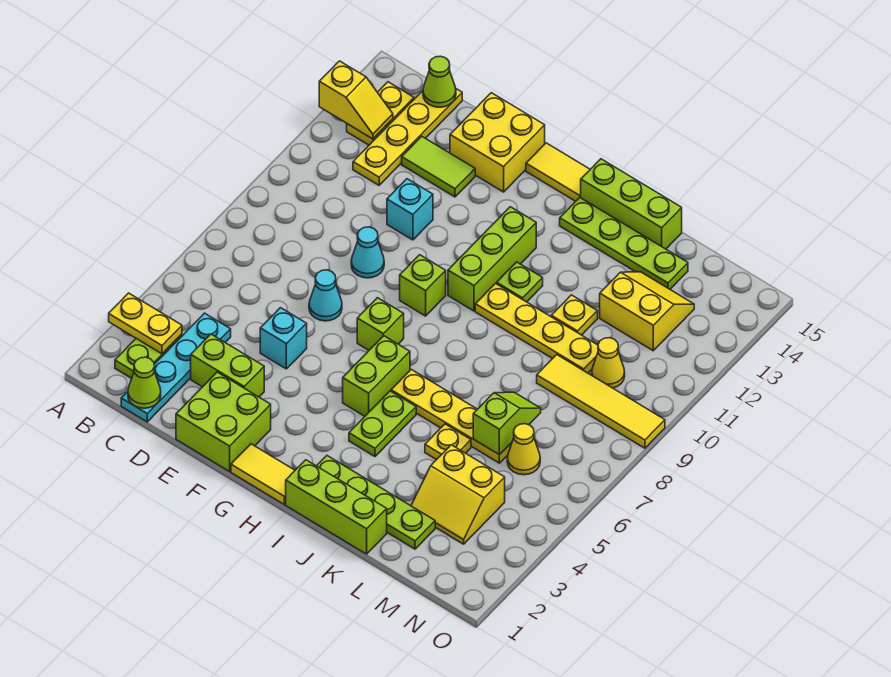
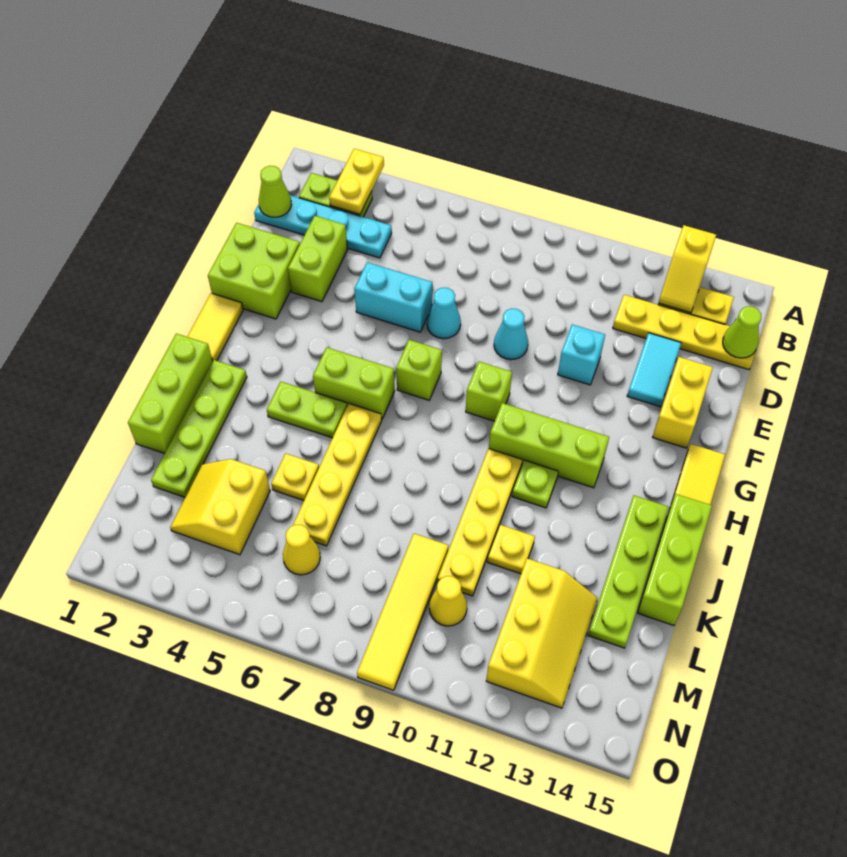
lime 1x2 tile [402,136,475,197] -> cyan 1x2 tile [627,333,681,407]
cyan 1x1 brick [260,308,307,369] -> cyan 1x2 brick [354,262,432,332]
yellow 2x2 brick [450,93,545,192] -> yellow 1x2 brick [653,357,713,448]
lime 1x2 slope [473,392,541,455] -> none
yellow 2x2 slope [600,272,694,351] -> yellow 2x3 slope [486,558,598,708]

